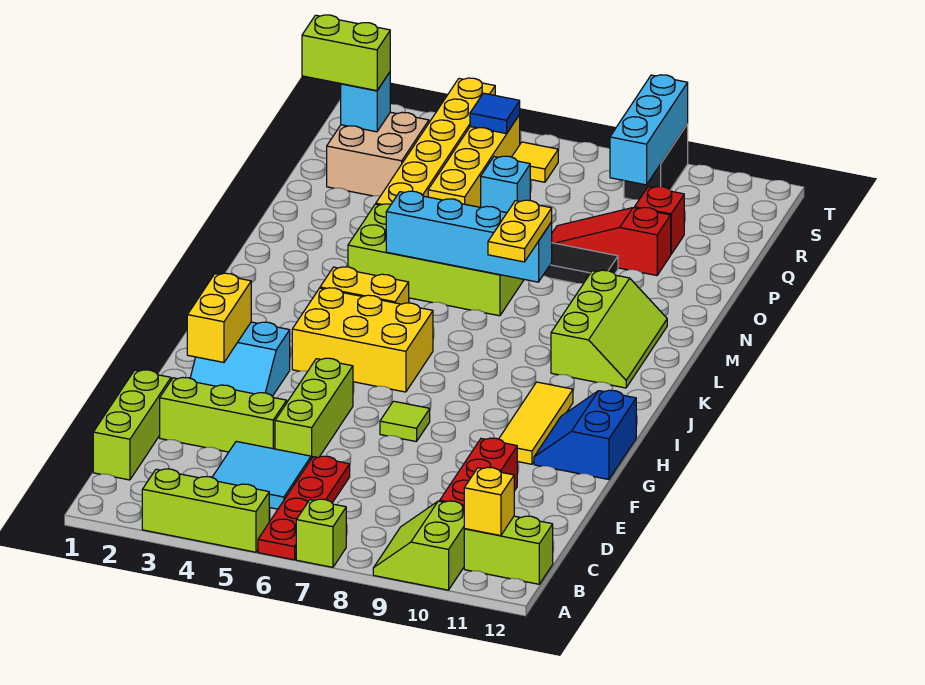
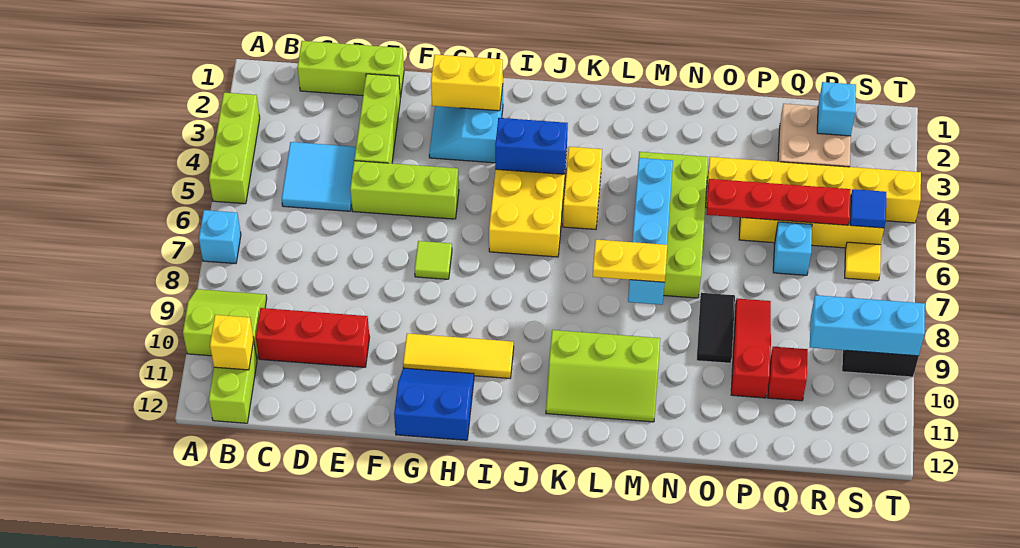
red 1x4 plate [258,456,350,560] -> red 1x4 plate moved to [706,179,851,225]
lime 1x1 brick [296,499,346,567] -> cyan 1x1 brick [199,210,241,264]
none -> blue 1x2 brick [495,118,568,174]
lime 1x2 brick [302,15,390,91] -> none

